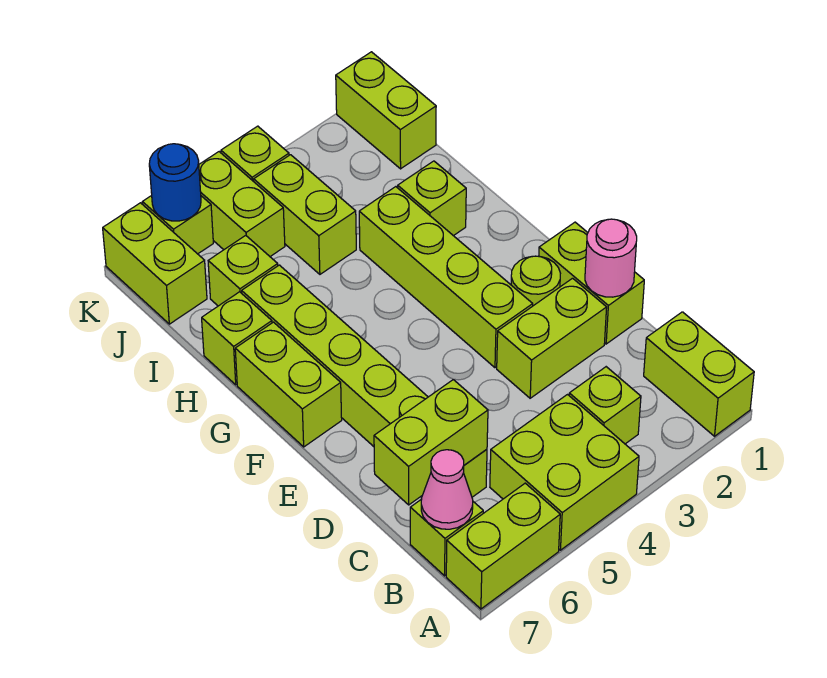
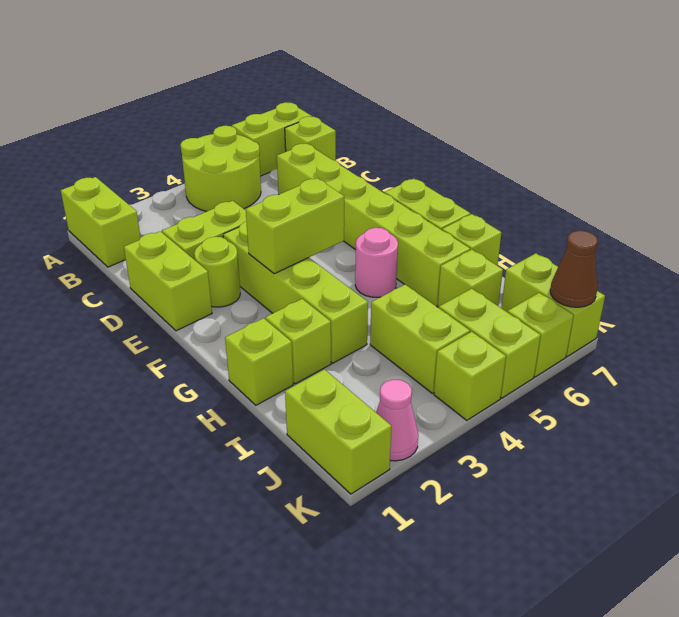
lime 2x2 brick [490,395,639,550] -> lime 2x2 round brick [180,126,261,211]
lime 1x1 brick [569,367,641,444] -> lime 1x1 brick moved to [225,318,293,405]
pink 1x1 cone [421,450,473,529] -> pink 1x1 cone moved to [376,380,418,461]
lime 1x2 brick [374,380,488,505] -> lime 1x2 brick moved to [246,178,344,274]
pink 1x1 round brick [585,219,637,297] -> pink 1x1 round brick moved to [355,228,398,297]
blue 1x1 round brick [149,144,201,221] -> none
none -> brown 1x1 cone [550,231,598,307]

